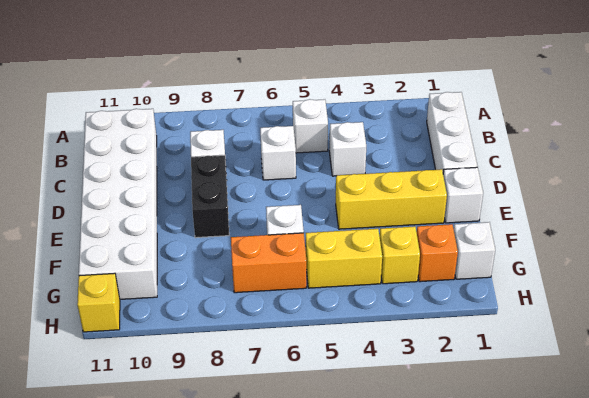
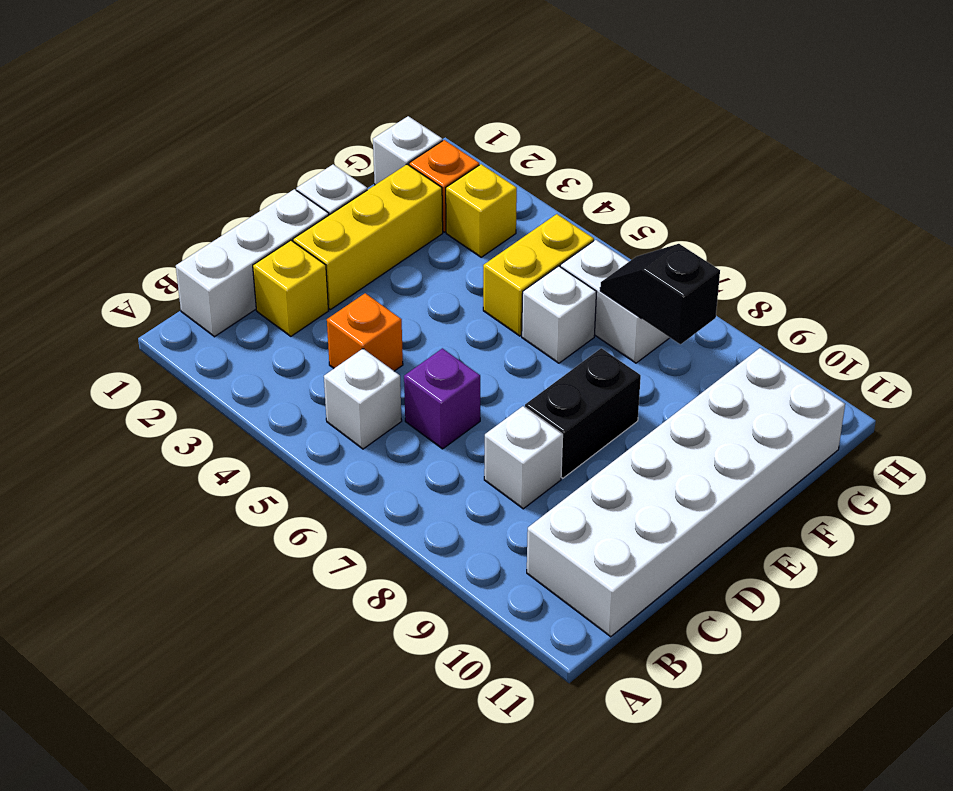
white 1x1 brick [329,122,366,176] -> orange 1x1 brick [327,293,403,371]
white 1x1 brick [260,126,296,180] -> purple 1x1 brick [404,348,480,449]
yellow 1x3 brick [336,169,447,229] -> yellow 1x3 brick turned to [293,164,443,310]
yellow 1x2 brick [306,229,382,288] -> yellow 1x2 brick turned to [483,214,594,336]
orange 1x2 brick [231,233,306,293] -> white 1x2 brick [560,240,670,363]
none -> black 1x2 slope [600,244,720,344]
yellow 1x1 brick [77,273,120,332] -> yellow 1x1 brick moved to [253,240,329,336]

